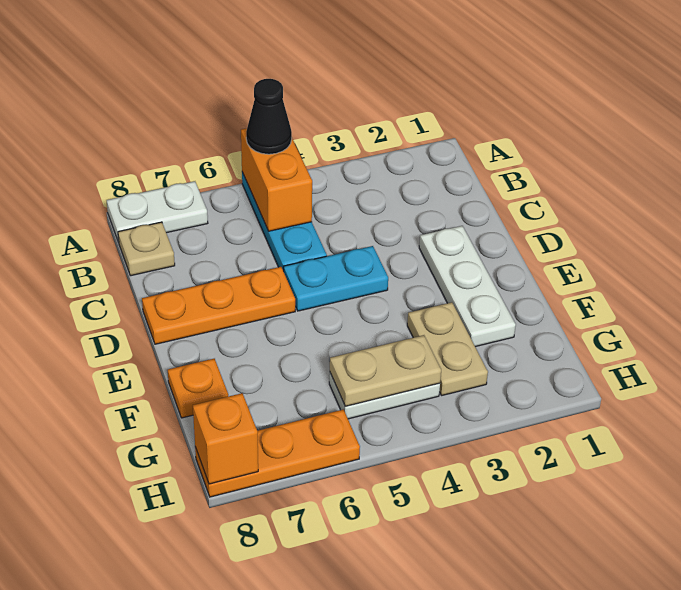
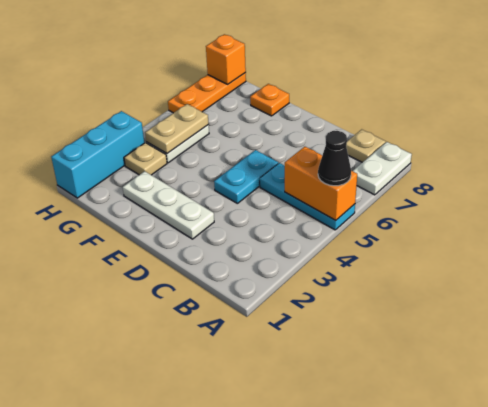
orange 1x3 plate [142,267,295,344] -> none
tan 1x2 plate [407,302,488,396] -> tan 1x1 plate [124,143,167,175]
none -> cyan 1x3 brick [51,111,144,198]

